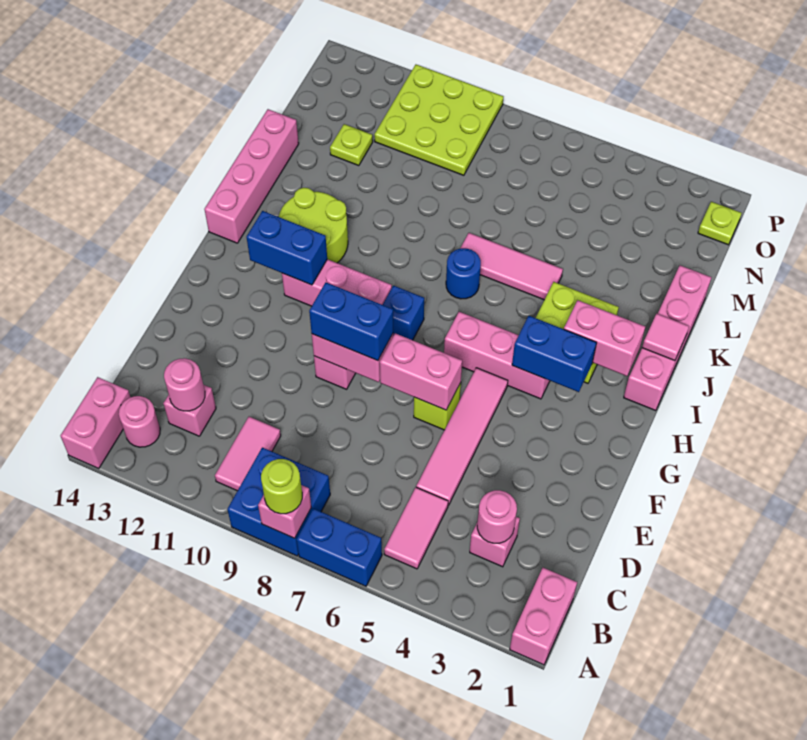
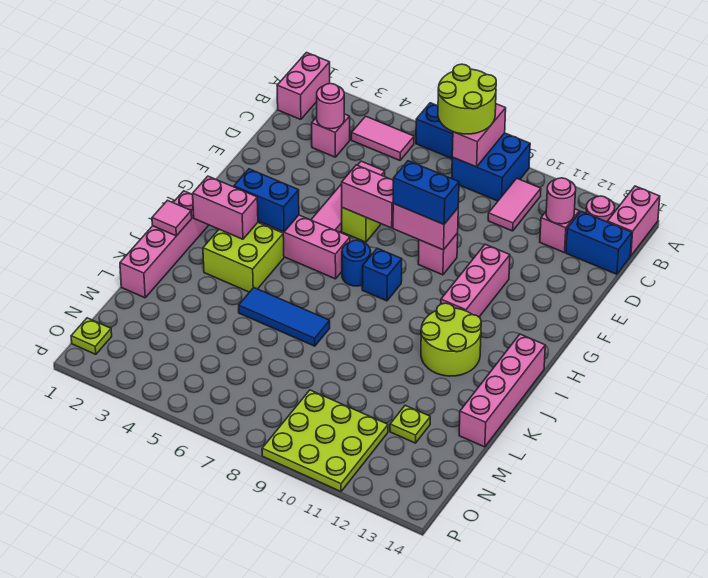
pink 1x1 brick [258,485,311,538] -> pink 1x2 brick [452,104,506,167]
lime 1x1 round brick [261,459,302,514] -> lime 2x2 round brick [438,64,496,134]
pink 1x2 tile [384,487,448,569] -> pink 1x2 tile turned to [351,116,414,160]
pink 1x3 brick [282,259,392,306] -> pink 1x3 brick turned to [441,244,510,317]
blue 1x2 brick [247,211,327,285] -> blue 1x2 brick moved to [566,212,632,274]
blue 1x1 round brick [446,248,481,299] -> blue 1x1 round brick moved to [342,240,371,286]
pink 1x3 tile [461,233,563,300] -> blue 1x3 tile [239,288,330,346]

